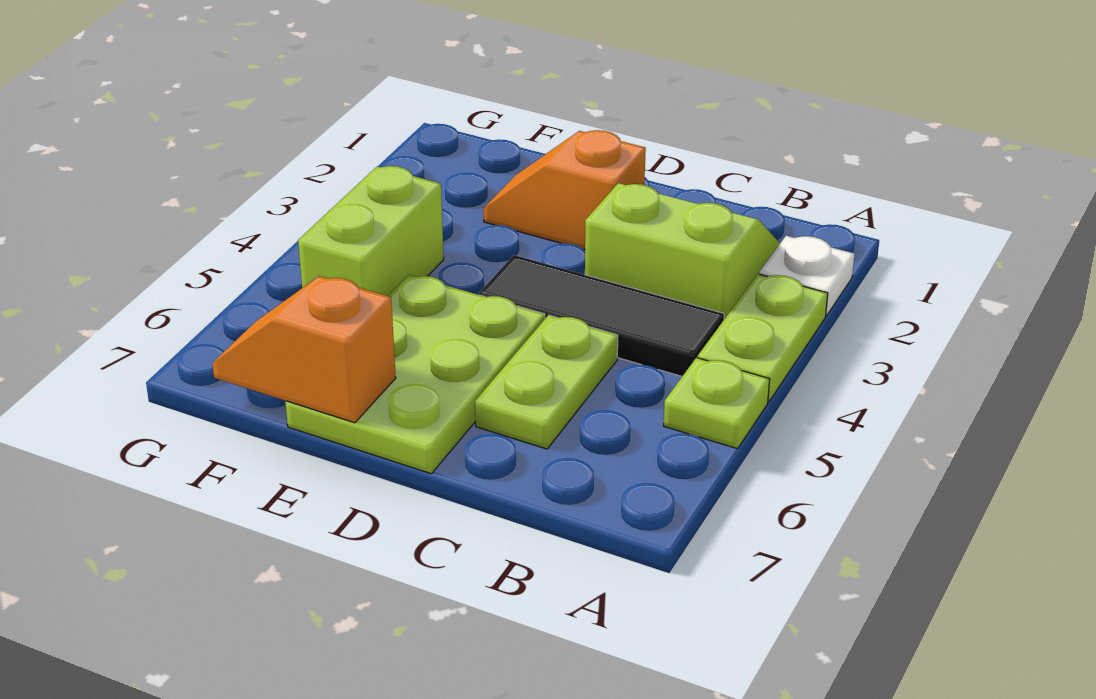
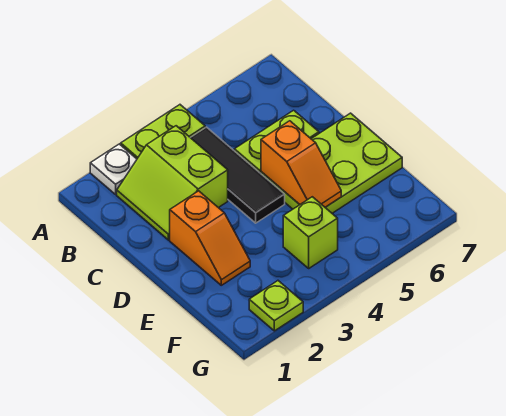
lime 1x1 plate [664,358,770,449] -> lime 1x1 plate moved to [249,281,303,331]
orange 1x2 slope [212,276,396,423] -> orange 1x2 slope moved to [261,121,341,207]
lime 1x2 brick [298,166,444,296] -> lime 1x1 brick [283,197,338,268]

